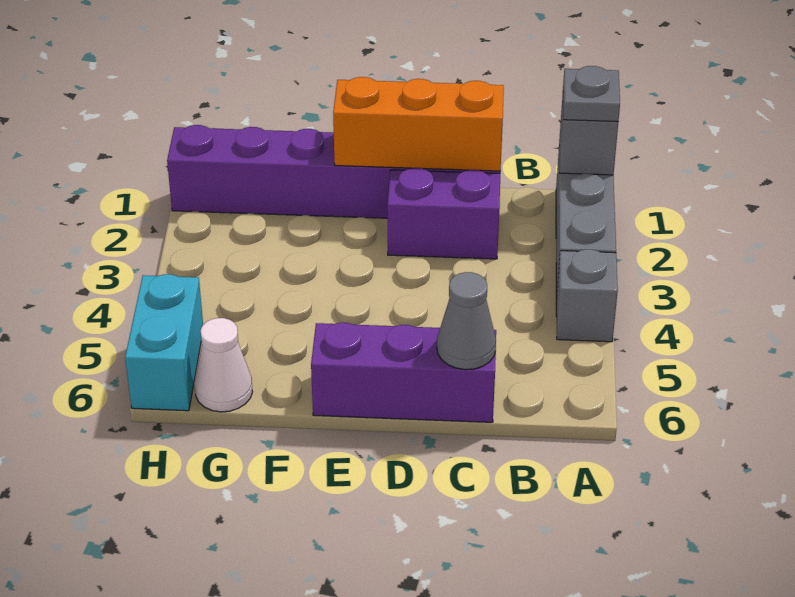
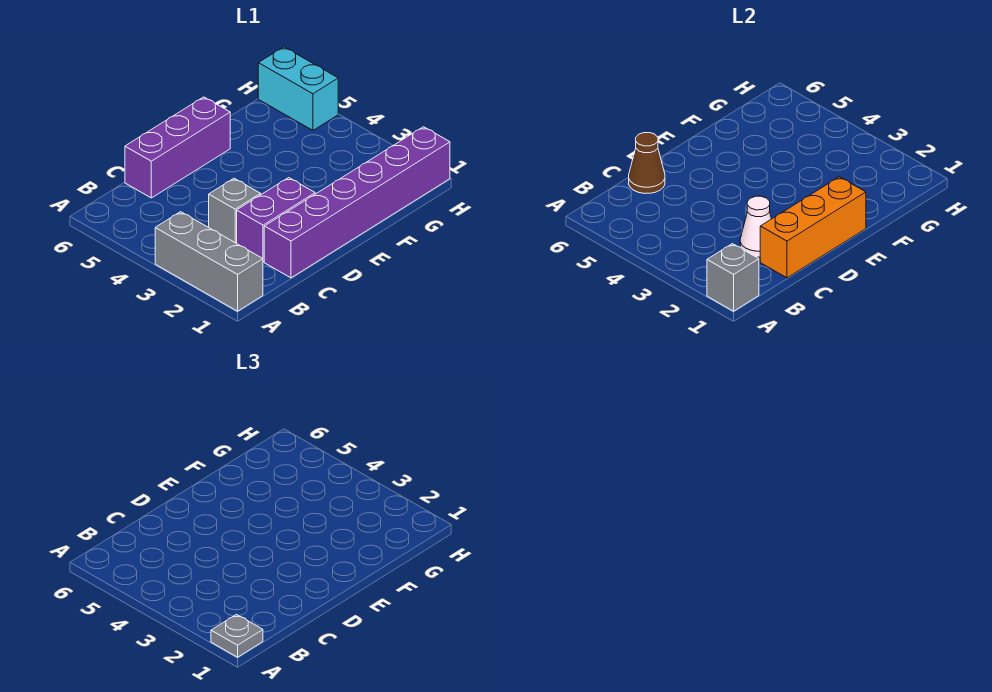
grey 1x1 brick [556,249,618,342] -> grey 1x1 brick moved to [209,178,261,243]
grey 1x1 cone [437,272,496,370] -> brown 1x1 cone [629,133,665,194]
white 1x1 cone [195,318,252,412] -> white 1x1 cone moved to [740,196,771,257]

